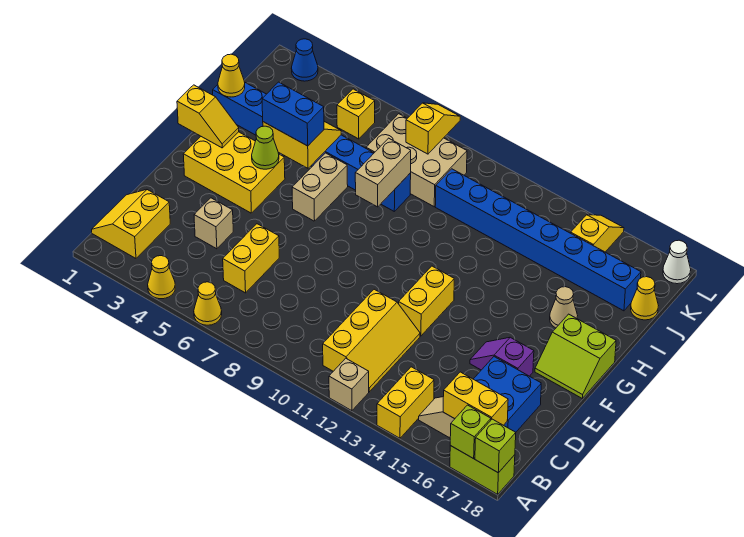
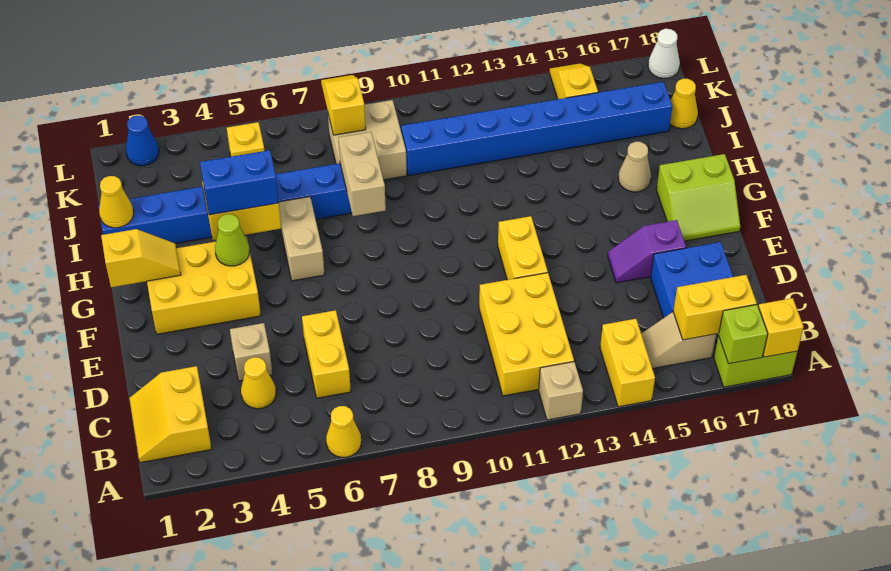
yellow 1x1 cone [148,256,175,299] -> yellow 1x1 cone moved to [241,357,276,409]
lime 1x1 brick [475,419,516,473] -> yellow 1x1 brick [758,298,804,357]
yellow 2x3 slope [323,289,420,392] -> yellow 2x3 brick [479,273,574,396]
tan 2x3 brick [366,114,467,207] -> tan 2x2 brick [328,100,407,180]

